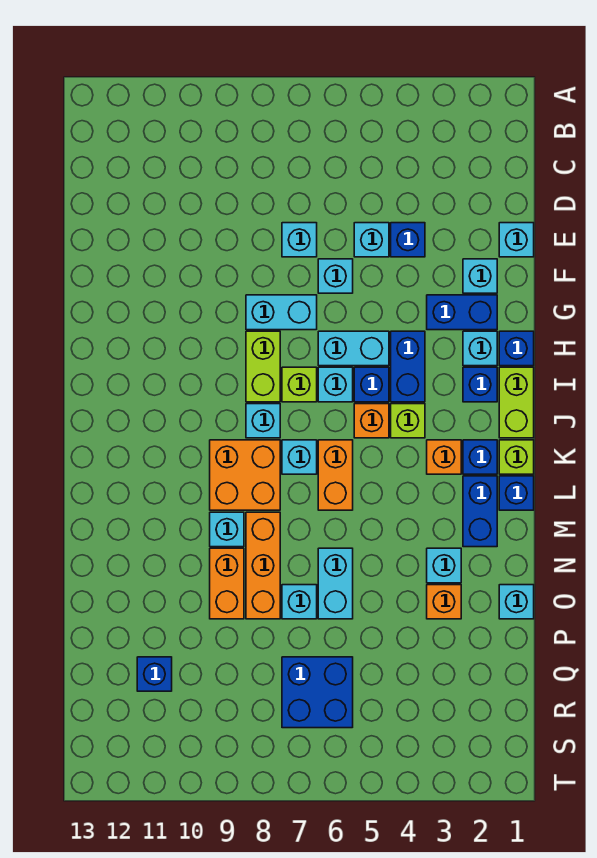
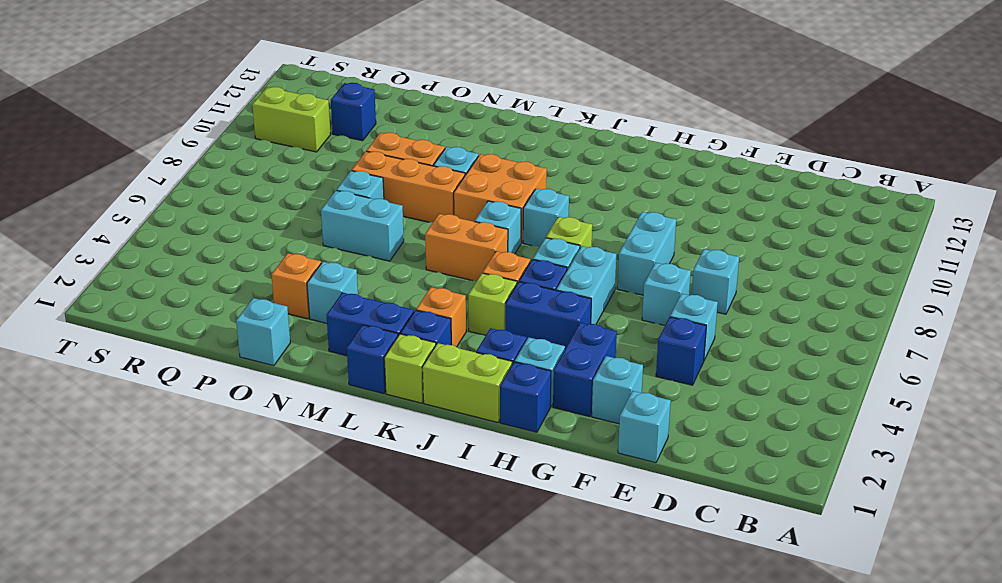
lime 1x2 brick [246,331,280,402] -> lime 1x2 brick moved to [252,87,331,152]
blue 2x2 brick [282,657,353,728] -> none

